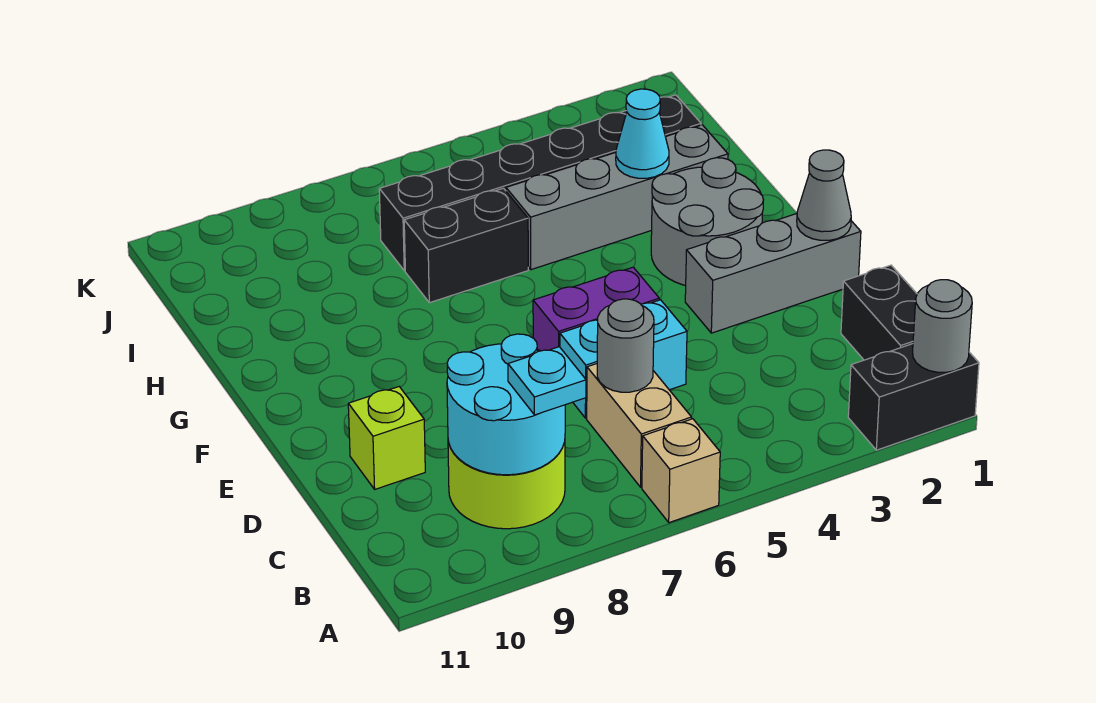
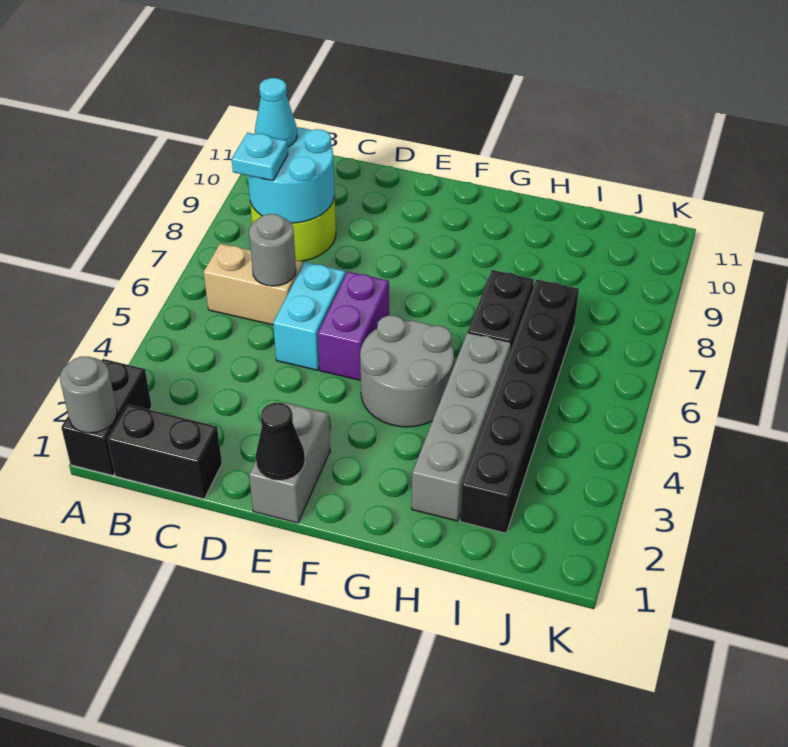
tan 1x1 brick [642,419,720,523] -> none
lime 1x1 brick [348,387,425,489] -> none
grey 1x3 brick [685,214,861,333] -> grey 1x2 brick [249,402,330,523]
grey 1x1 cone [797,150,851,240] -> black 1x1 cone [256,403,305,481]
grey 2x2 round brick [651,158,763,286] -> grey 2x2 round brick moved to [360,315,454,427]
cyan 1x1 cone [616,89,669,178] -> cyan 1x1 cone moved to [255,78,297,147]

